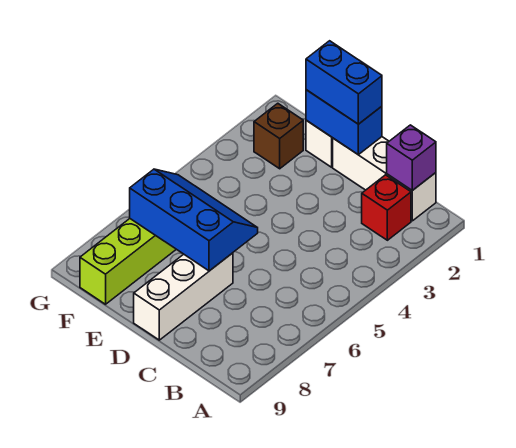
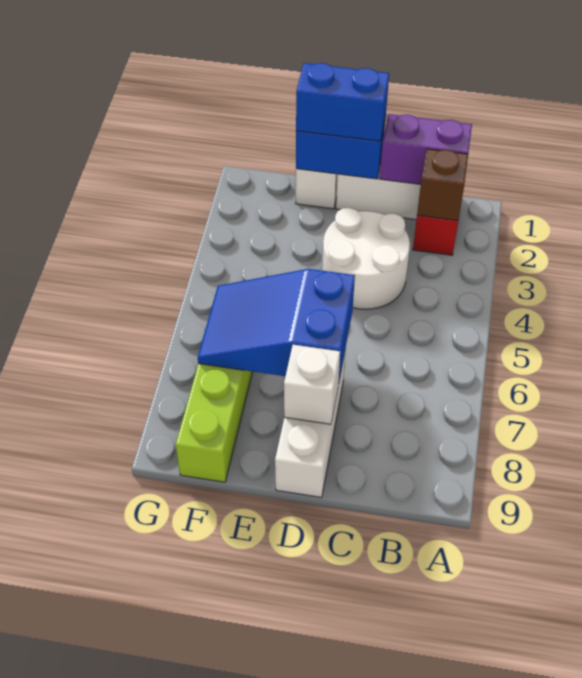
purple 1x1 brick [387,125,436,190] -> purple 1x2 brick [380,114,472,184]
none -> white 2x2 round brick [322,208,410,309]
blue 2x3 slope [130,169,258,271] -> blue 2x3 slope turned to [198,269,355,384]
none -> white 1x1 brick [284,345,340,424]
brown 1x1 brick [254,103,303,169] -> brown 1x1 brick moved to [417,149,468,221]

